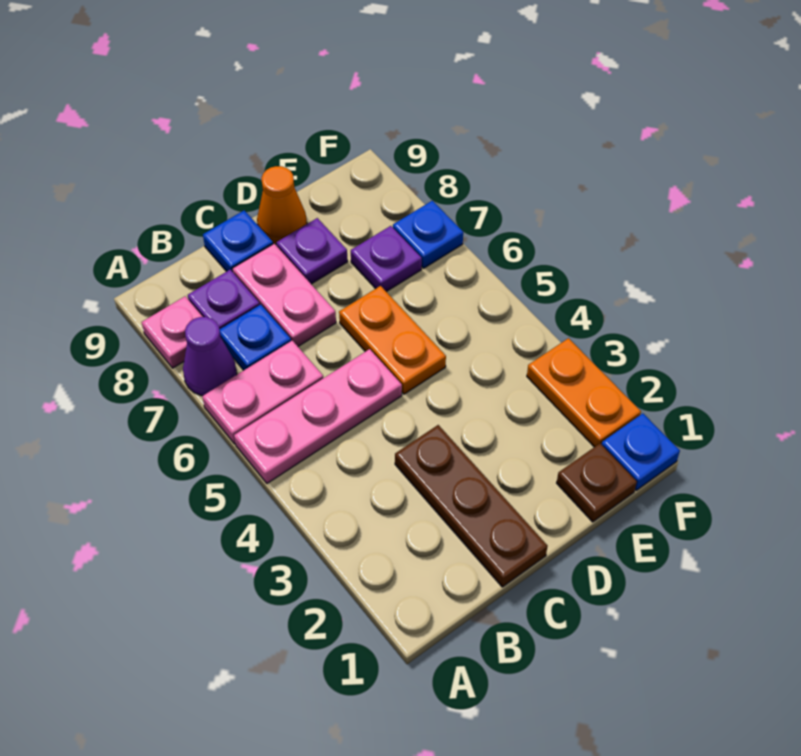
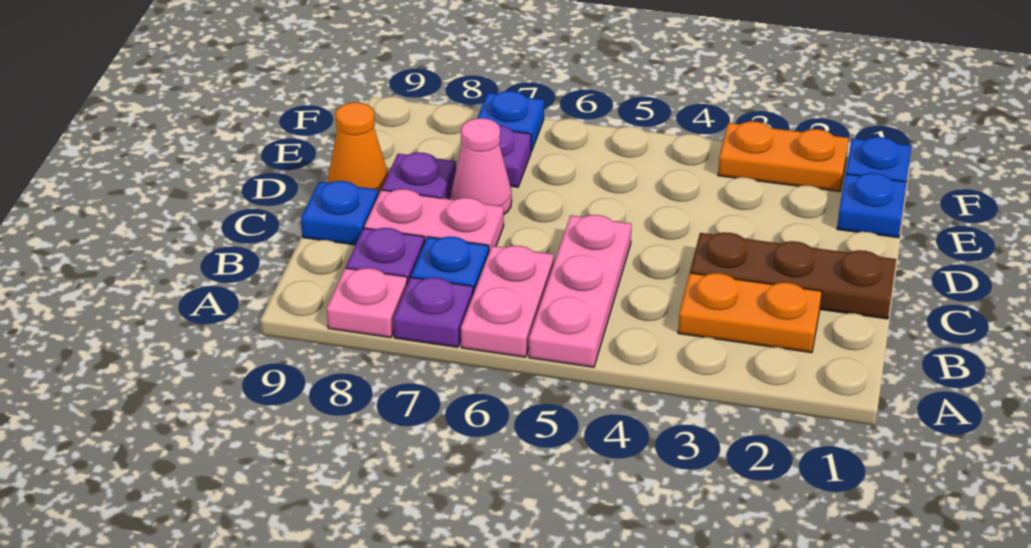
purple 1x1 cone [183,317,237,396] -> purple 1x1 plate [393,277,473,347]
orange 1x2 plate [339,286,446,394] -> orange 1x2 plate moved to [678,273,822,353]
none -> pink 1x1 cone [451,118,512,214]
brown 1x1 plate [557,444,637,522] -> blue 1x1 plate [837,173,907,238]

